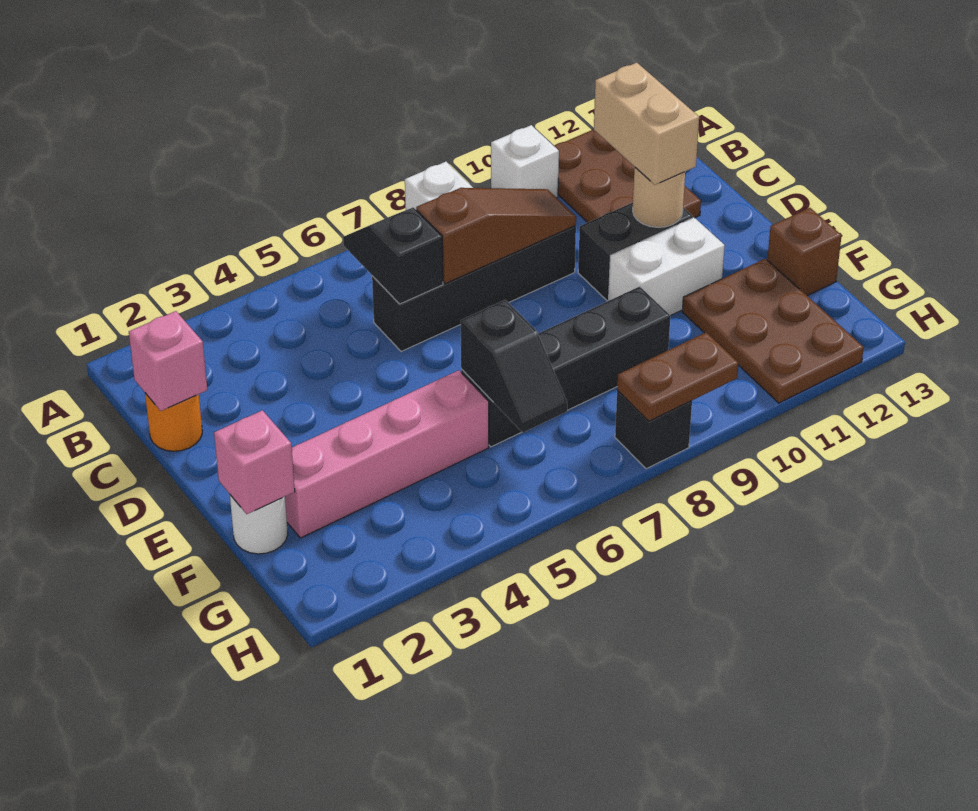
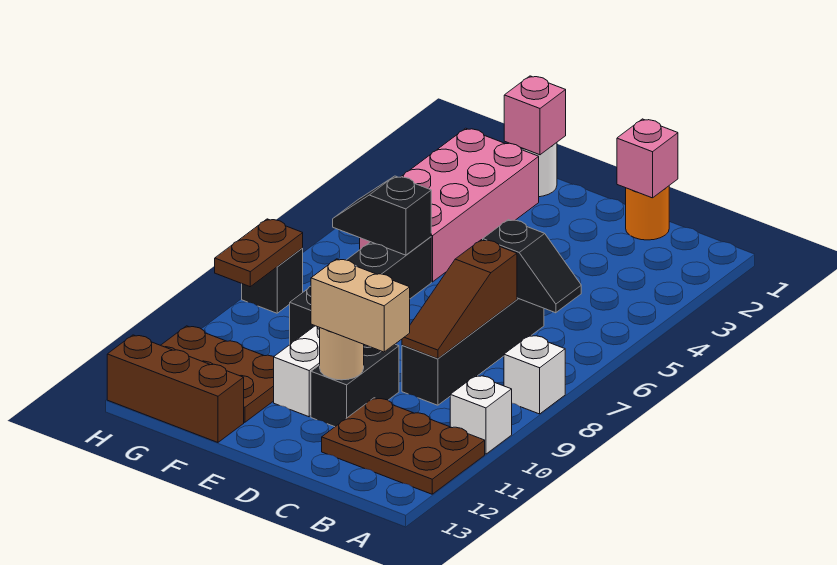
pink 1x4 brick [285,370,489,538] -> pink 2x4 brick [360,128,539,282]
brown 1x1 brick [767,208,842,296] -> brown 1x3 brick [107,335,244,442]

